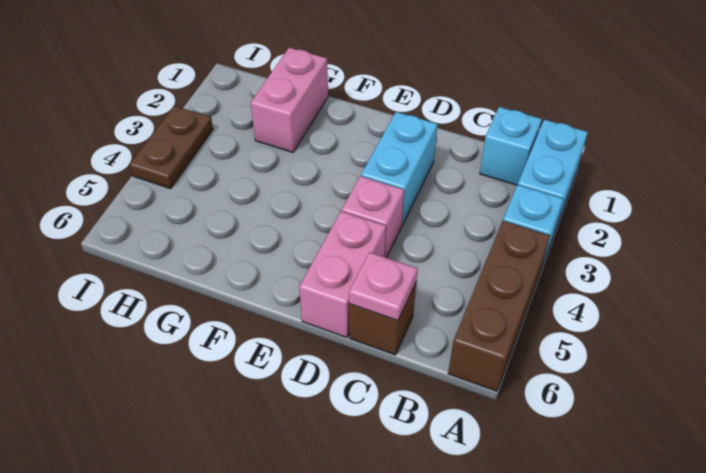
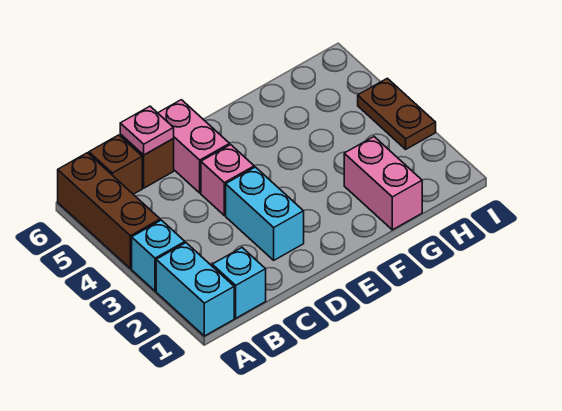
none -> brown 1x1 brick [89,135,142,194]

